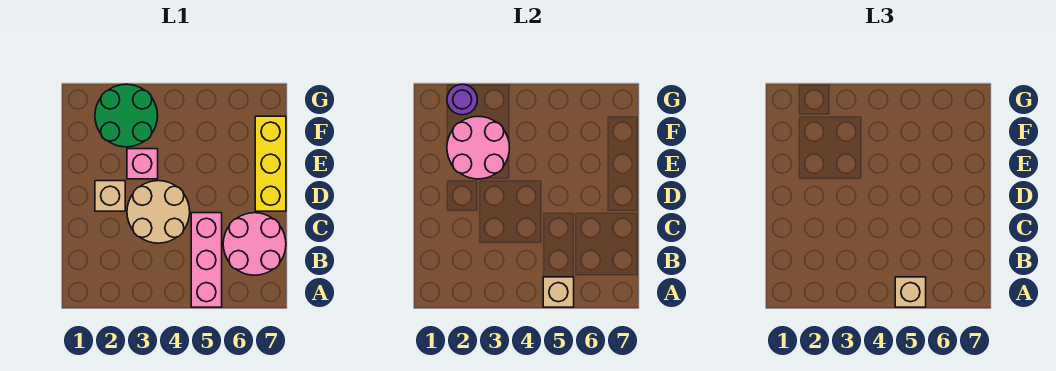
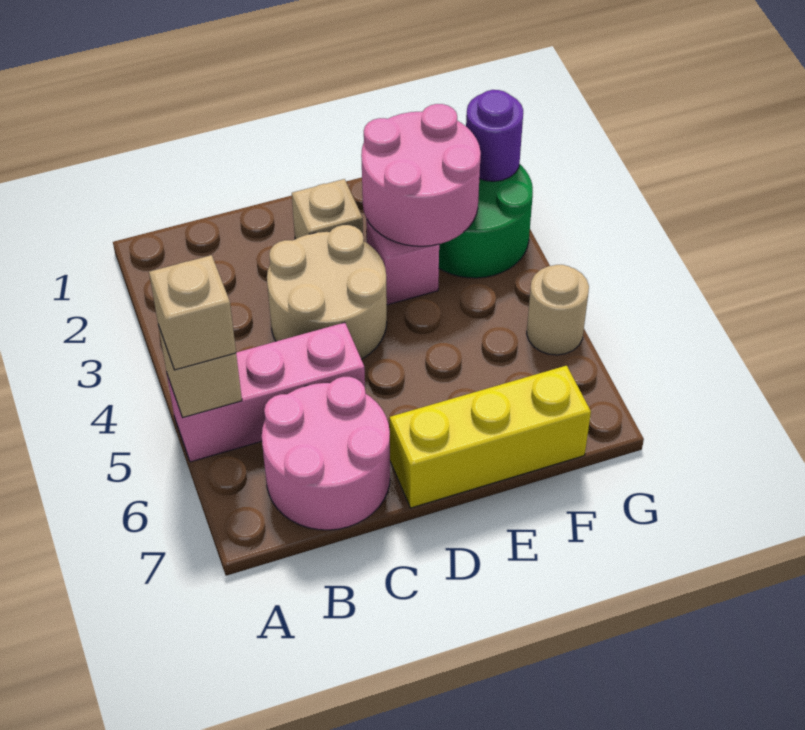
none -> tan 1x1 round brick [527,265,589,355]

